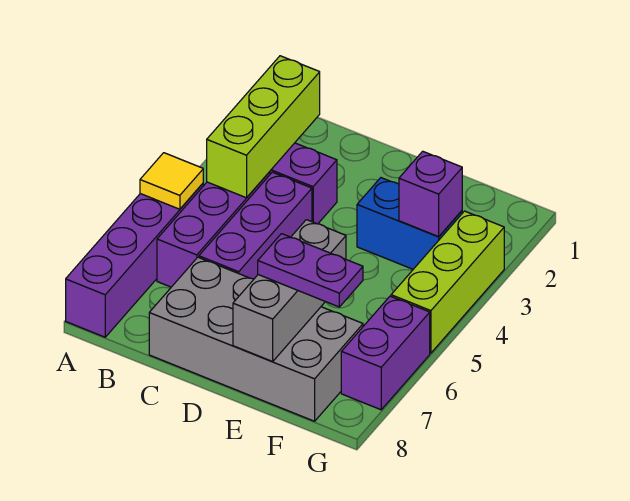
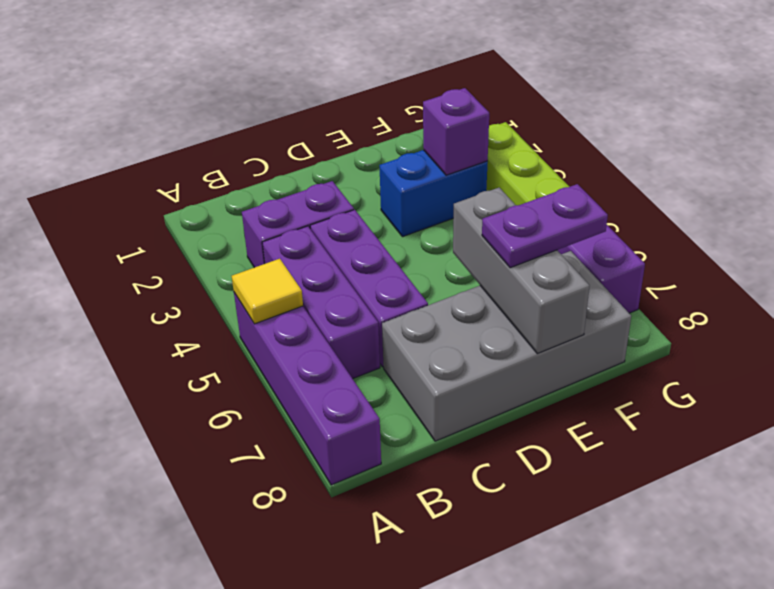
lime 1x3 brick [207,56,320,198] -> none

